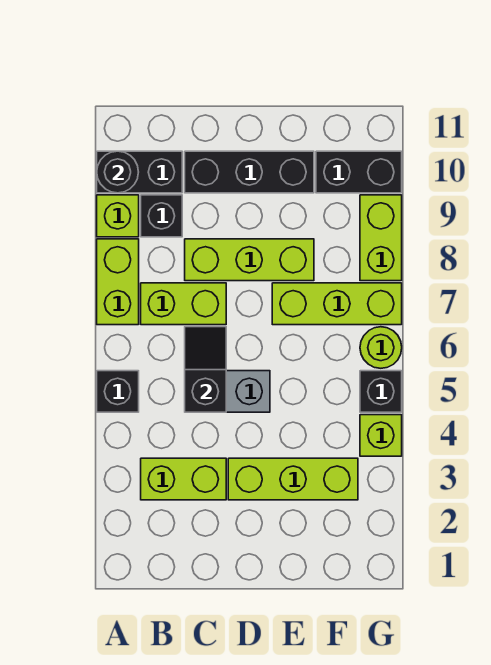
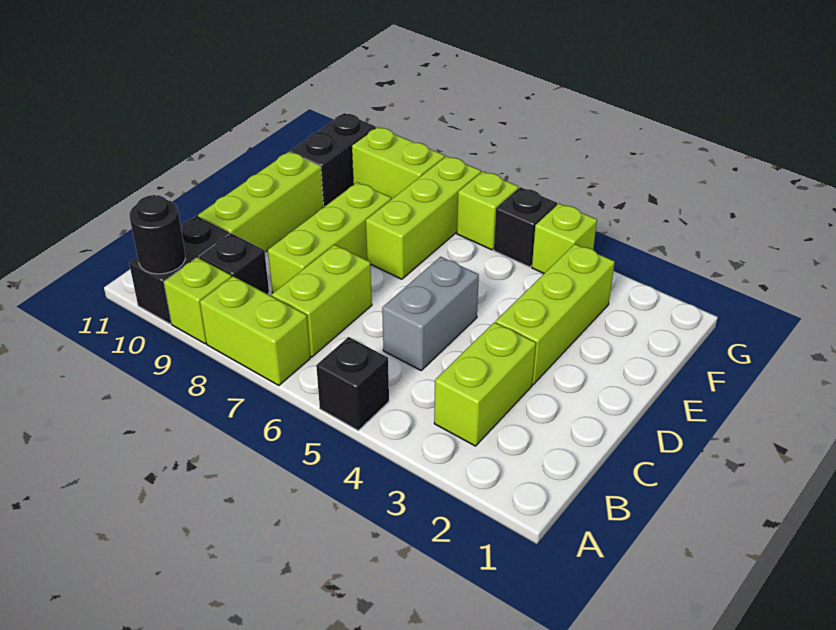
black 1x2 slope [185,327,226,412] -> none
black 1x3 brick [185,151,314,193] -> lime 1x3 brick [198,152,324,252]
lime 1x1 round brick [360,327,402,368] -> lime 1x1 brick [457,171,518,250]

